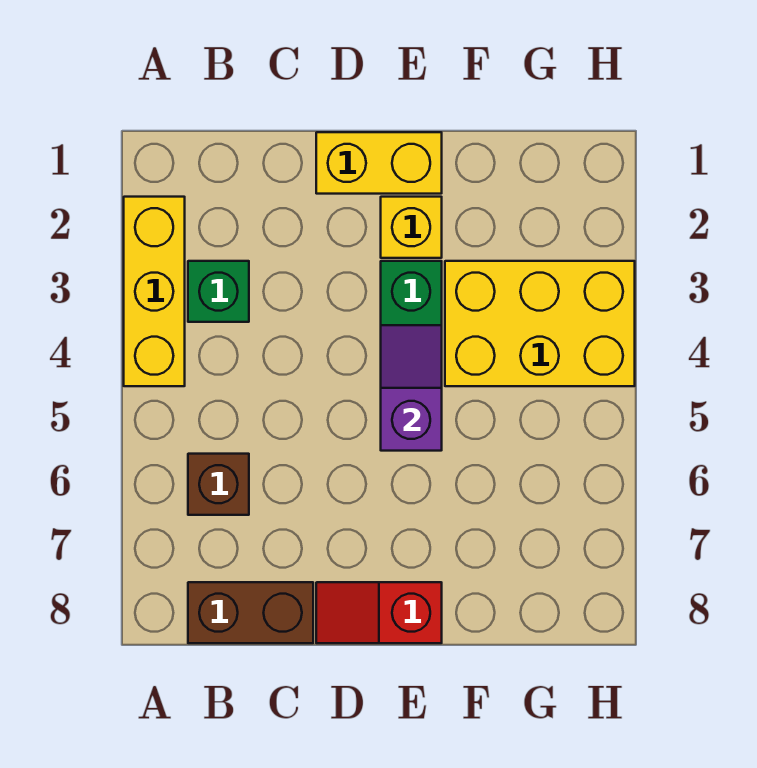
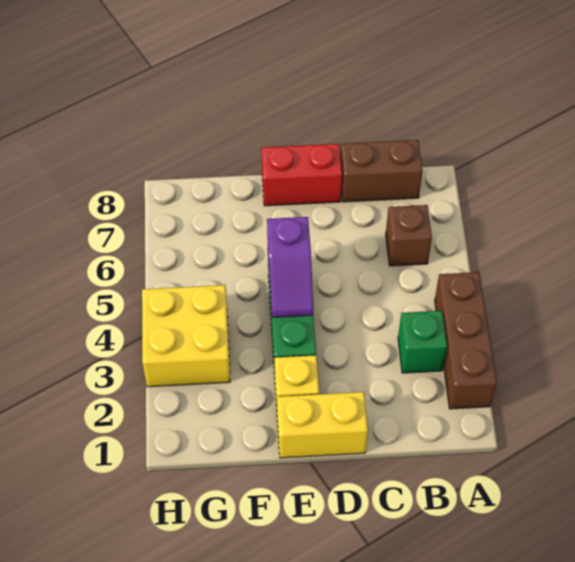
yellow 1x3 brick [124,197,185,386] -> brown 1x3 brick [435,272,497,409]
red 1x2 slope [316,582,442,643] -> red 1x2 brick [261,144,342,206]
yellow 2x3 brick [445,261,635,386] -> yellow 2x2 brick [142,285,230,387]

